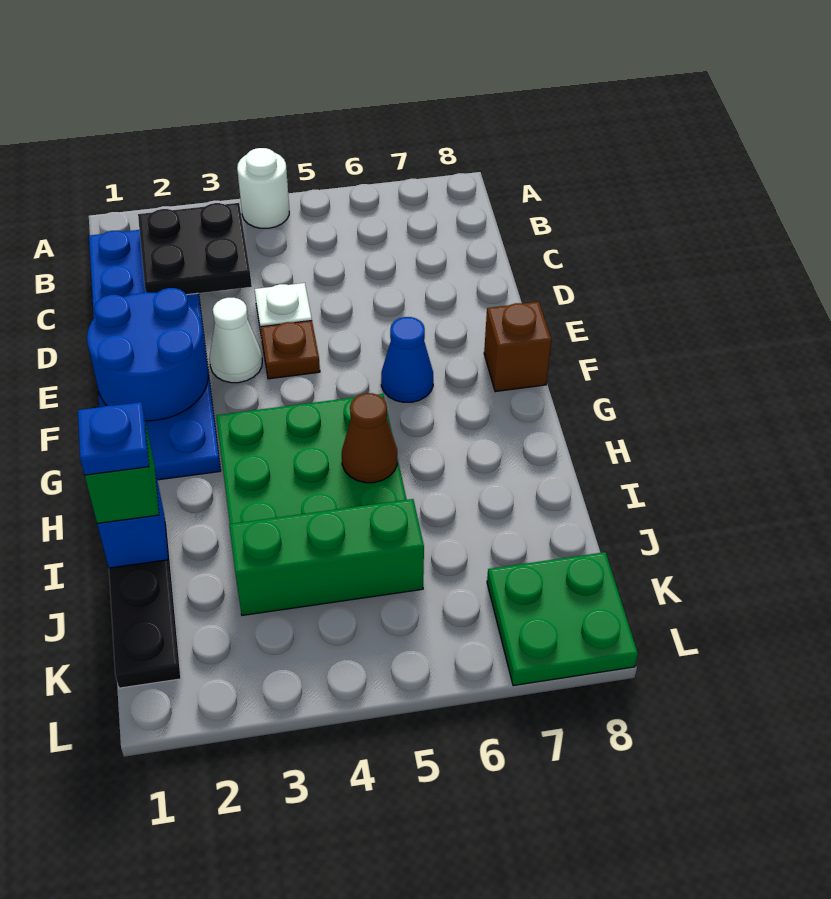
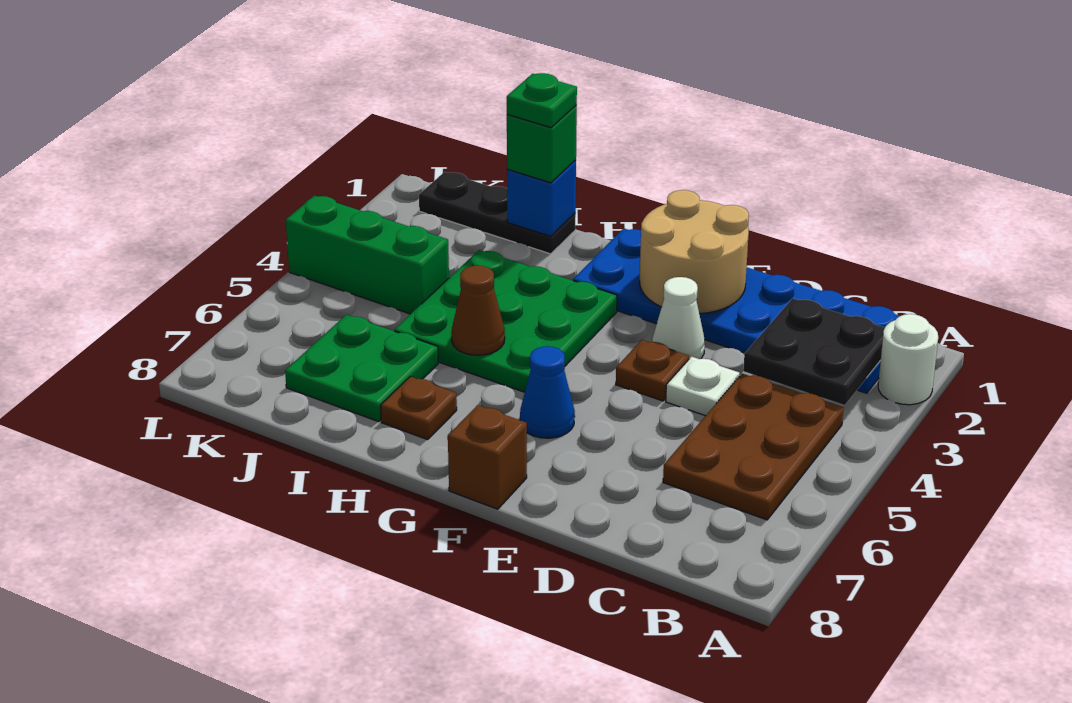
white 1x1 round brick [237,148,289,228] -> white 1x1 round brick moved to [878,314,938,405]
none -> brown 2x3 plate [663,374,843,520]
blue 2x2 round brick [87,288,208,421] -> tan 2x2 round brick [640,190,749,314]
none -> brown 1x1 plate [381,377,457,440]
blue 1x1 plate [78,402,149,475] -> green 1x1 plate [507,73,577,128]
green 1x3 brick [229,499,424,615] -> green 1x3 brick turned to [286,196,449,314]
green 2x2 plate [487,552,638,686] -> green 2x2 plate moved to [285,315,438,422]

